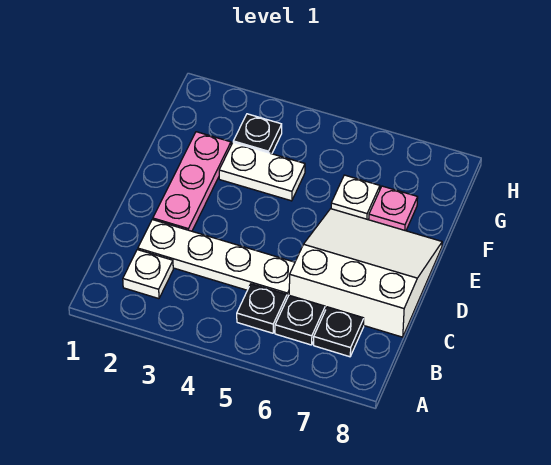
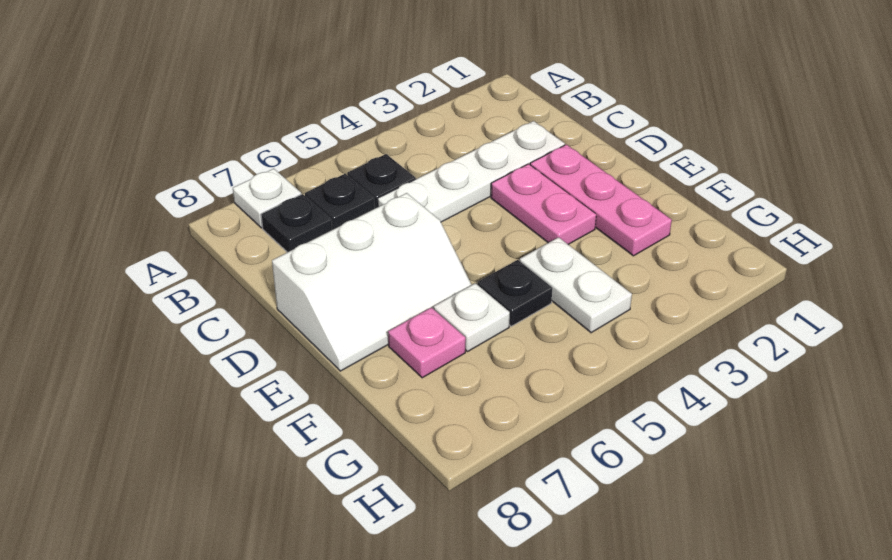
white 1x1 plate [123,250,173,299] -> white 1x1 plate moved to [233,169,301,228]
white 3x3 slope [289,209,442,337] -> white 2x3 slope [272,193,472,371]
none -> pink 1x2 plate [491,164,596,245]
white 1x2 plate [219,143,305,201] -> white 1x2 plate turned to [520,237,632,333]
black 1x1 plate [233,114,282,154] -> black 1x1 plate moved to [477,260,552,326]

